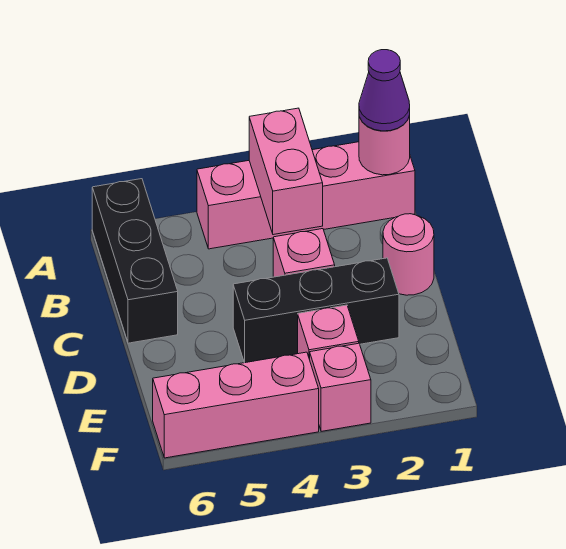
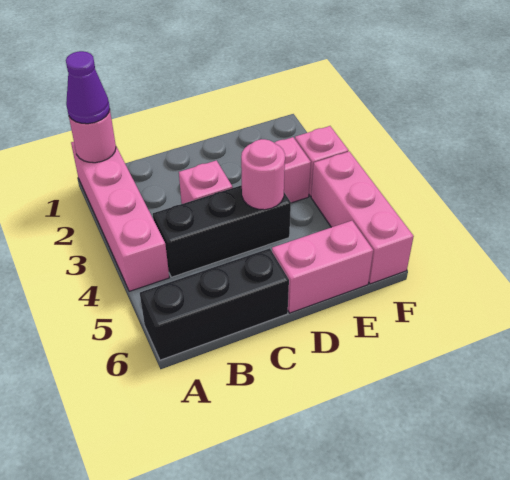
pink 1x2 brick [249,108,323,235] -> pink 1x2 brick moved to [272,221,373,313]
pink 1x1 round brick [383,214,434,295] -> pink 1x1 round brick moved to [241,139,285,210]
black 1x3 brick [233,258,399,363] -> black 1x3 brick turned to [153,185,291,277]

